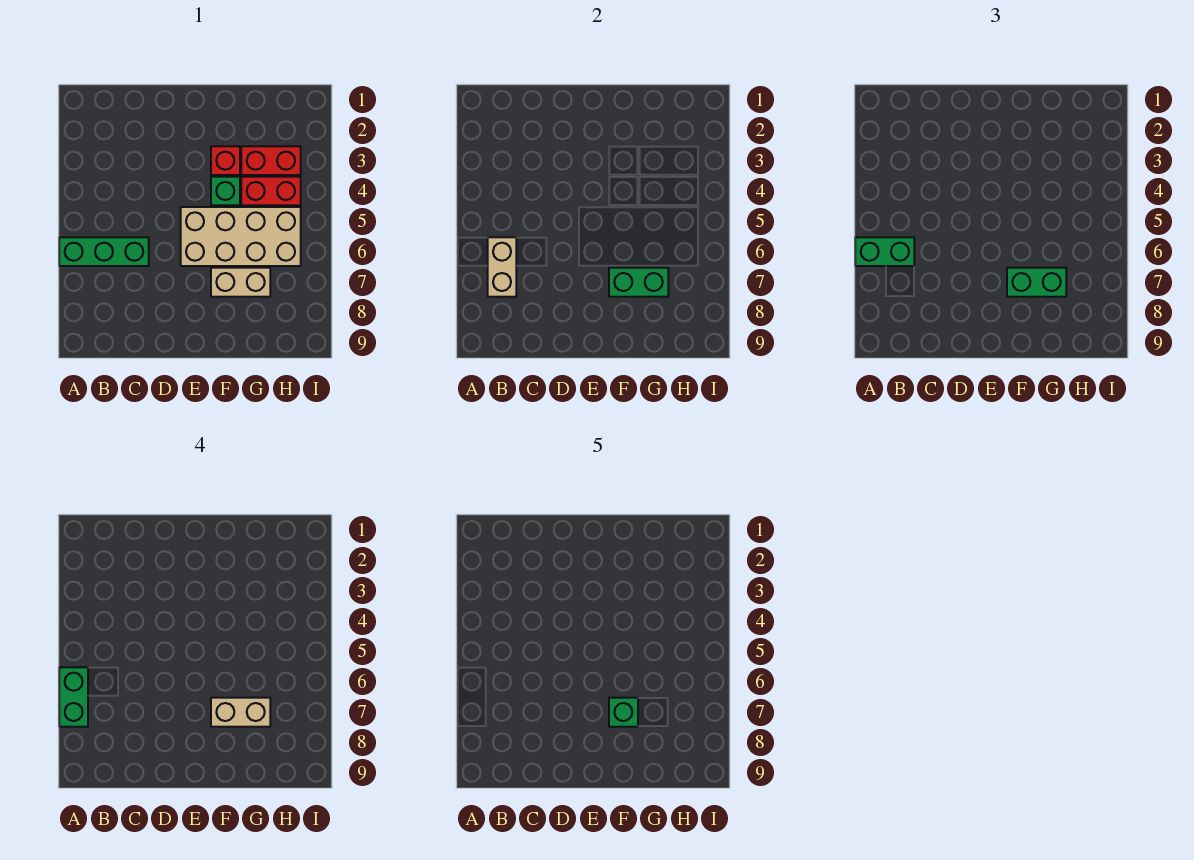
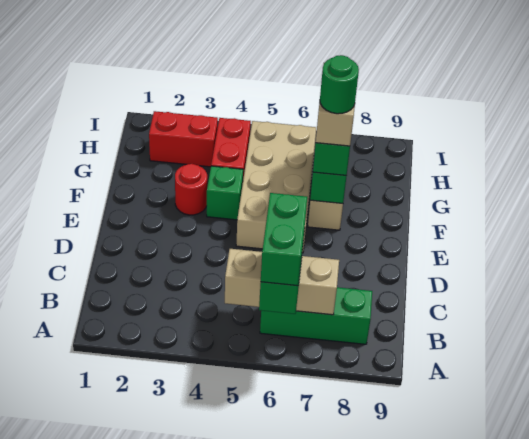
green 1x3 brick [59,237,149,266] -> green 1x3 brick turned to [260,287,372,344]
green 1x2 brick [59,667,88,727] -> green 1x2 brick turned to [261,193,307,286]
tan 1x2 brick [488,237,516,297] -> tan 1x3 brick [225,249,339,315]
red 1x1 brick [211,146,240,175] -> red 1x1 round brick [175,164,207,215]
green 1x1 brick [609,698,638,727] -> green 1x1 round brick [320,55,359,114]
red 1x2 brick [241,146,301,175] -> red 1x2 brick turned to [149,111,218,167]

